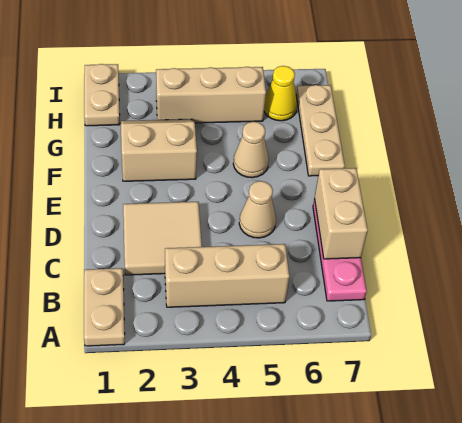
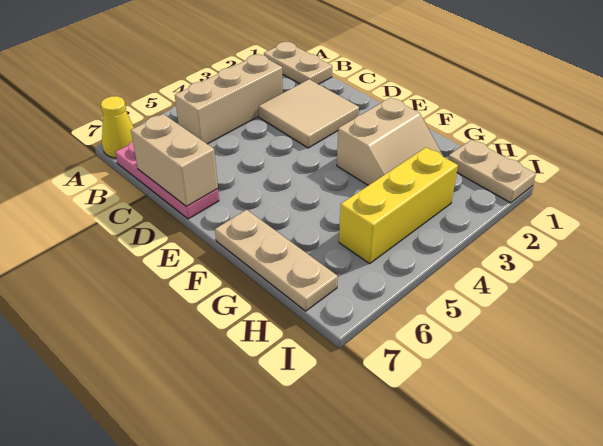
tan 1x1 cone [239,181,276,238] -> none
tan 1x1 cone [233,122,269,178] -> none
tan 1x3 brick [156,67,266,123] -> yellow 1x3 brick [339,147,458,264]
yellow 1x1 cone [264,66,297,121] -> yellow 1x1 cone moved to [101,96,134,158]

